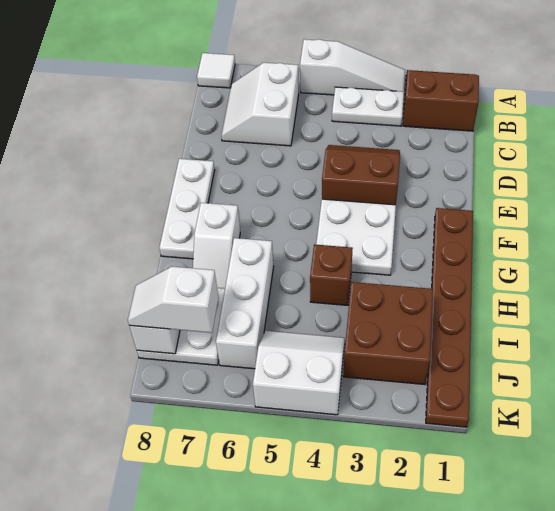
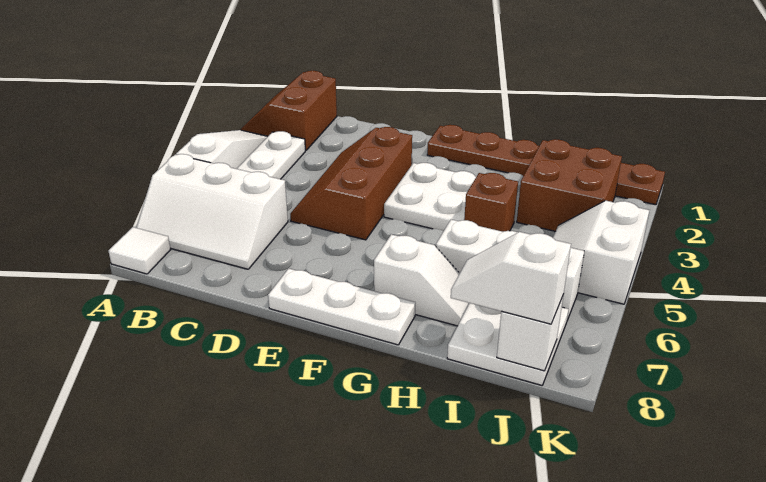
white 2x2 slope [221,63,299,146] -> white 2x3 slope [136,154,288,269]
brown 2x2 slope [322,145,400,205] -> brown 2x3 slope [290,127,412,240]
white 1x2 slope [128,267,219,333] -> white 1x2 slope turned to [451,232,571,324]

